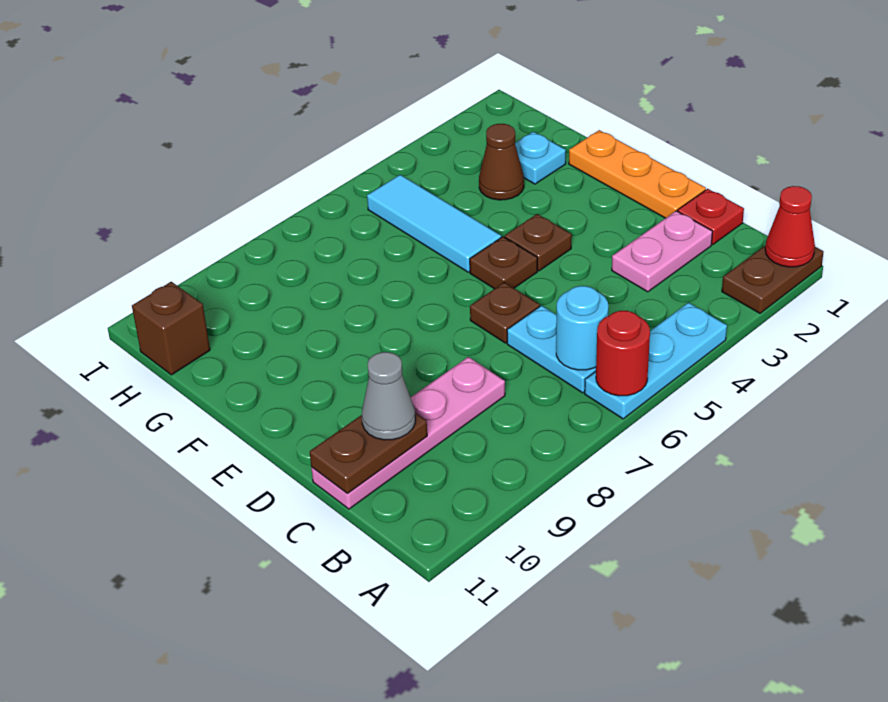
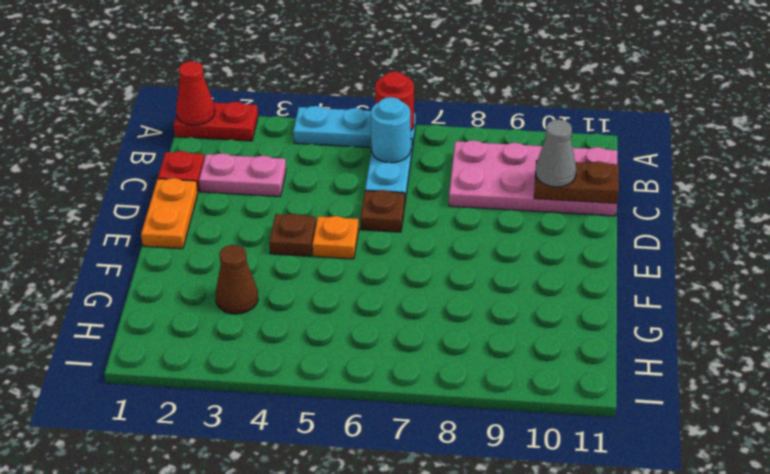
brown 1x2 plate [722,245,823,313] -> red 1x2 plate [174,102,258,141]
pink 1x4 plate [311,357,505,509] -> pink 2x4 plate [449,140,617,216]
orange 1x3 plate [569,130,706,218] -> orange 1x2 plate [141,178,198,249]
brown 1x1 plate [470,237,537,289] -> orange 1x1 plate [312,216,359,259]
cyan 1x3 tile [367,175,501,272] -> none
cyan 1x1 plate [515,132,566,184] -> none
brown 1x1 brick [132,282,210,375] -> none

